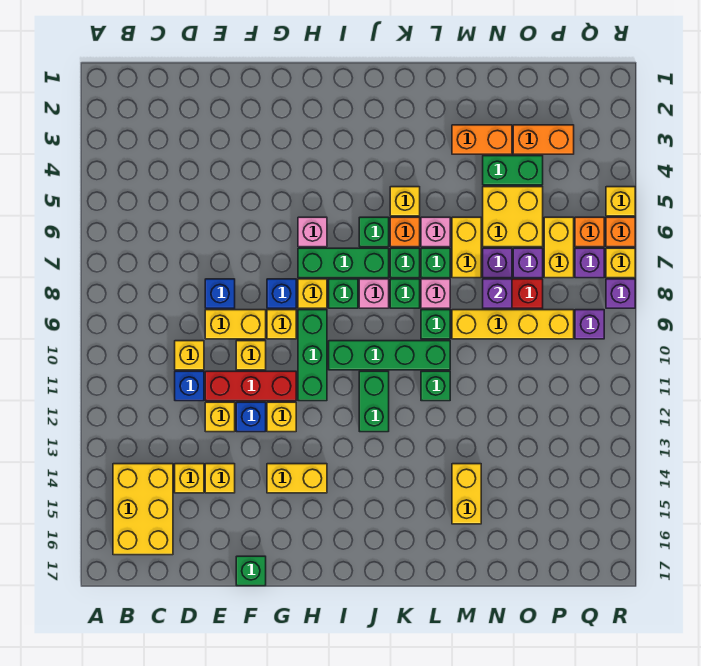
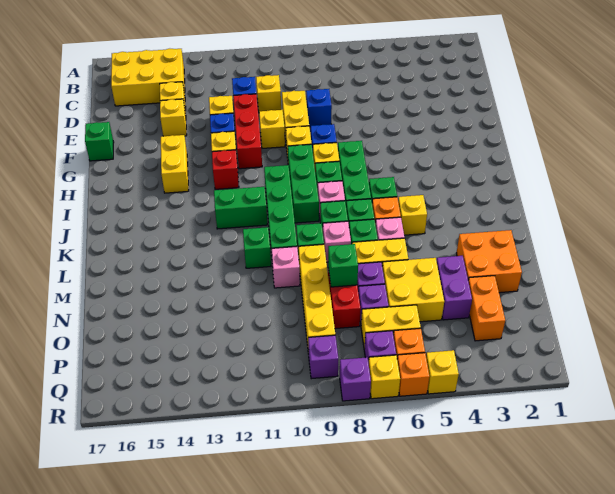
pink 1x1 brick [298,217,327,247] -> pink 1x1 brick moved to [271,247,300,288]
green 1x3 brick [298,310,327,401] -> green 1x3 brick turned to [288,144,319,223]
none -> red 1x1 brick [212,150,239,189]
orange 1x2 brick [452,125,512,154] -> orange 2x2 brick [456,230,522,293]
yellow 1x2 brick [452,464,481,524] -> none
green 1x2 brick [483,156,543,185] -> purple 1x2 brick [437,256,472,320]
purple 1x1 brick [483,279,512,308] -> green 1x1 brick [328,244,358,287]

